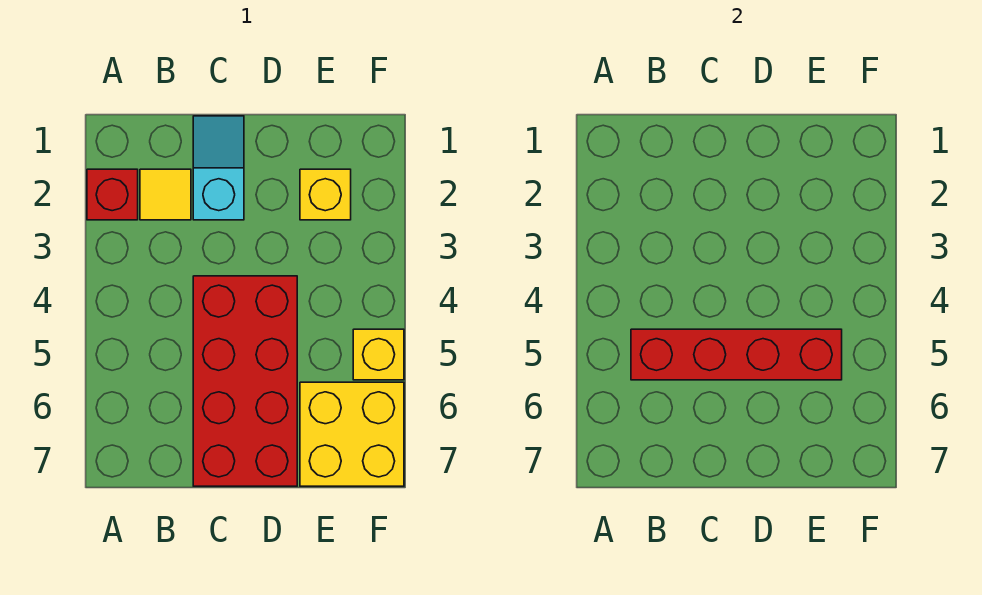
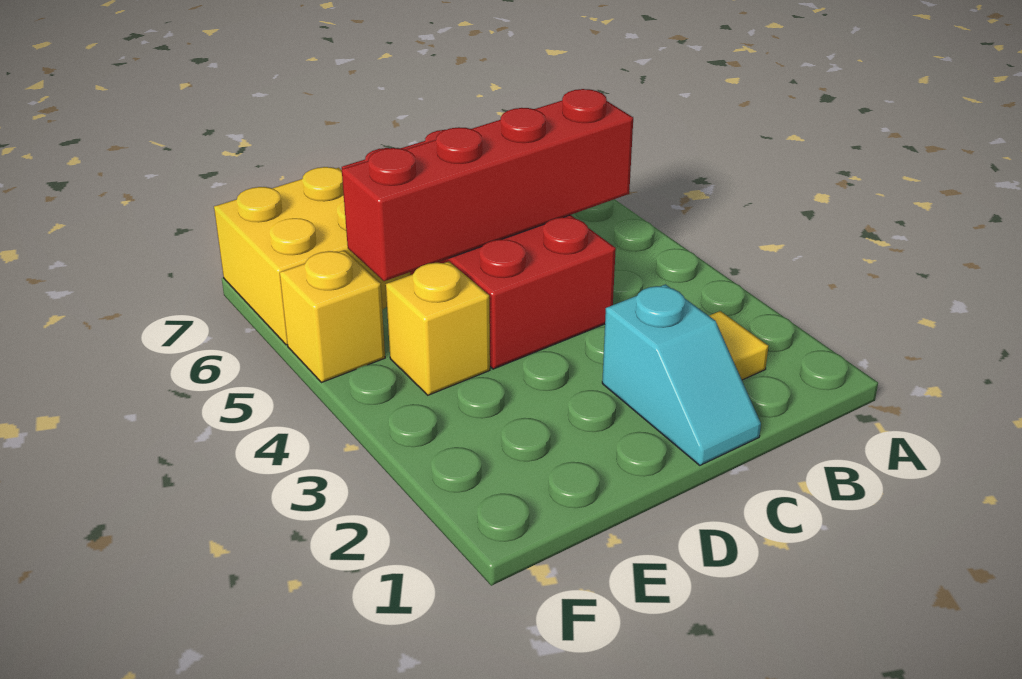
red 1x1 brick [87,169,138,220] -> none
yellow 1x1 brick [300,169,351,220] -> yellow 1x1 brick moved to [386,261,490,395]

